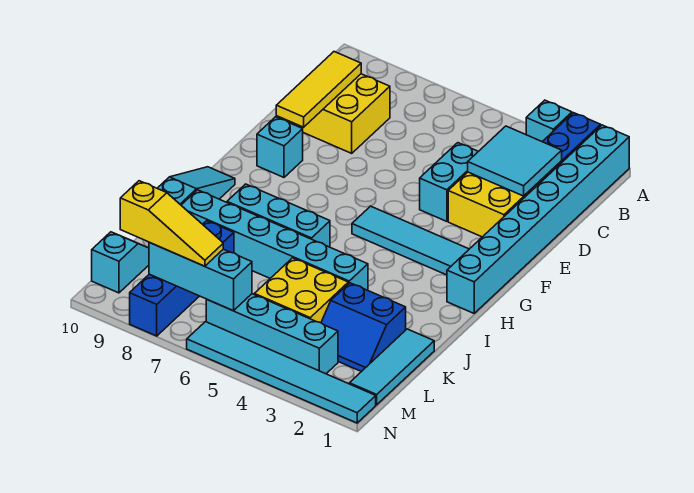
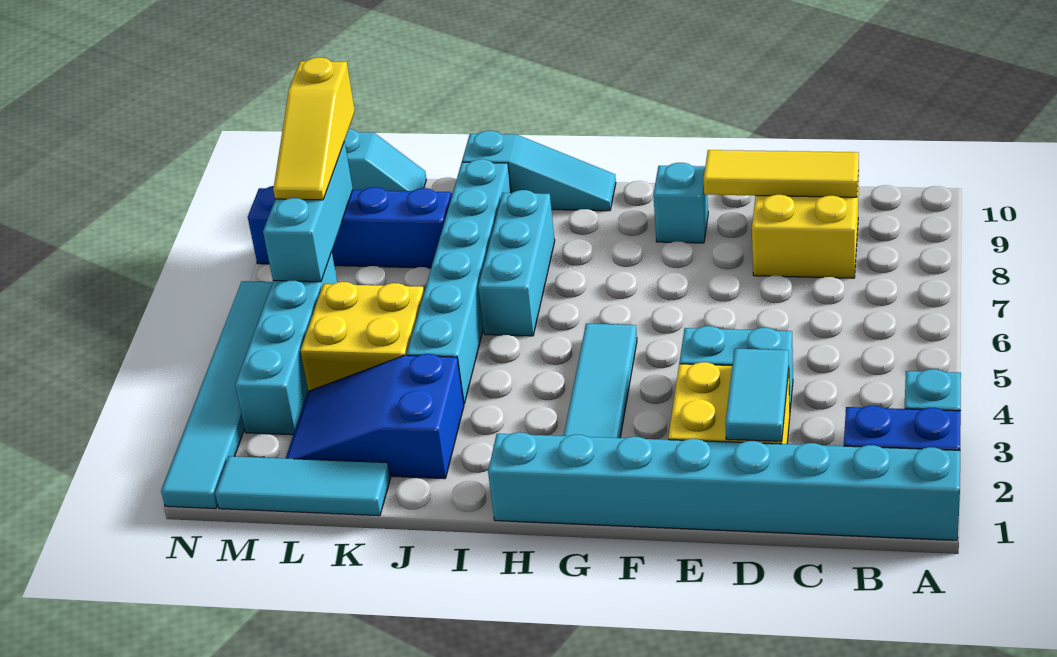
cyan 2x2 tile [468,126,562,196] -> cyan 1x2 tile [725,349,789,441]
blue 2x2 slope [321,283,406,372] -> blue 2x3 slope [286,354,464,479]

